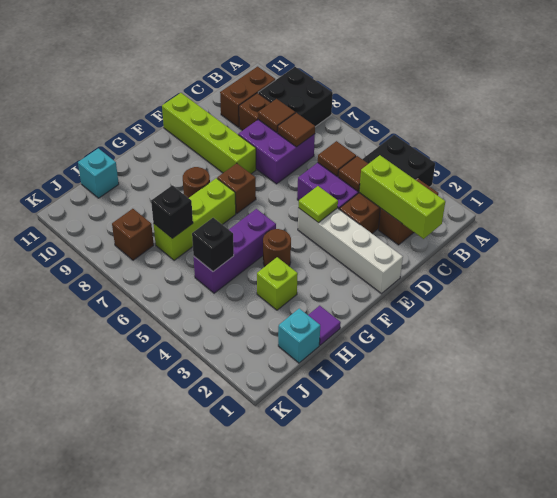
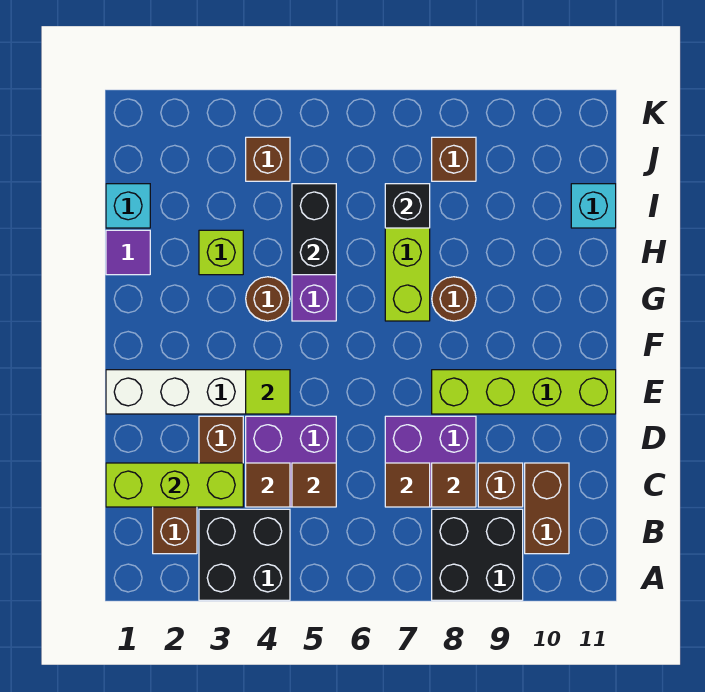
brown 1x1 brick [217,163,256,213] -> brown 1x1 brick moved to [246,137,290,181]
black 1x1 brick [192,218,234,272] -> black 1x2 brick [292,184,336,275]

